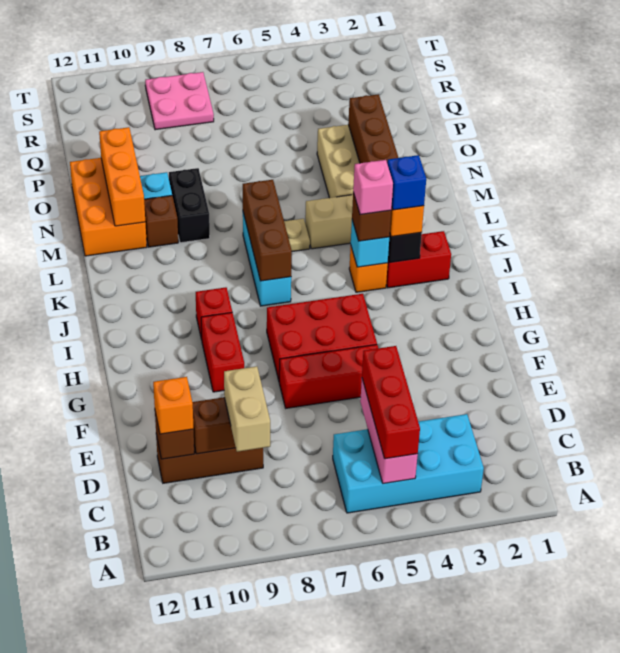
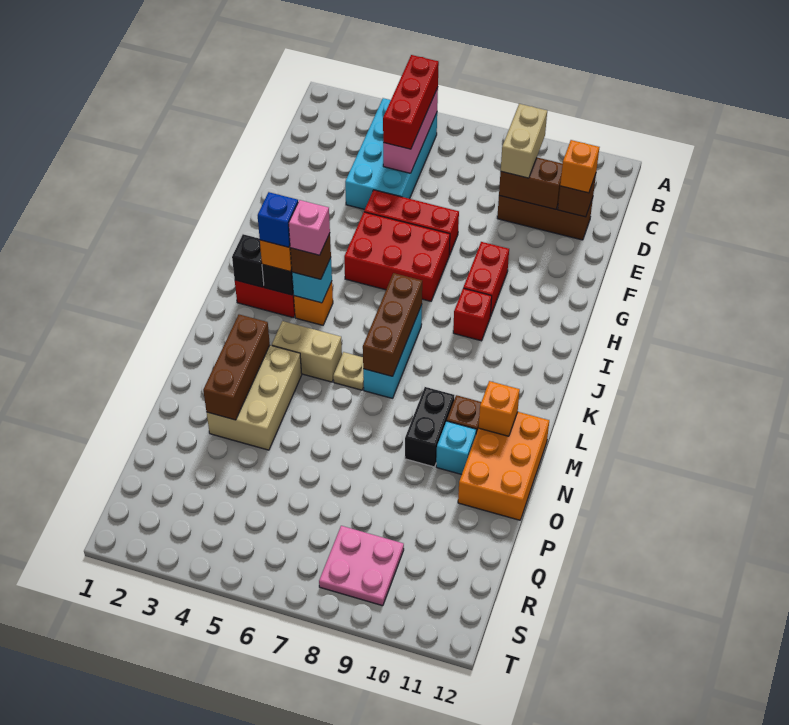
cyan 2x4 brick [333,414,484,513] -> cyan 2x4 brick turned to [345,98,437,209]
none -> black 1x1 brick [232,234,264,287]
orange 1x3 brick [99,127,145,226] -> orange 1x1 brick [479,381,520,436]

